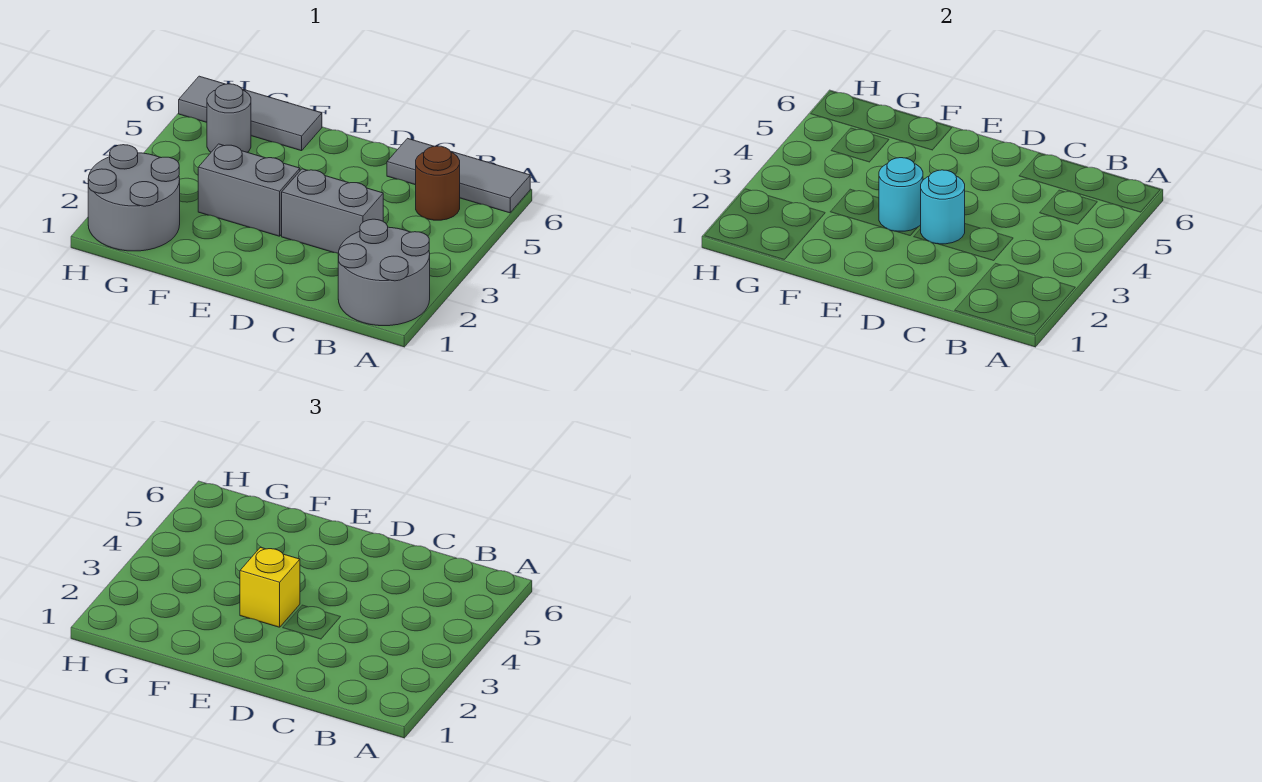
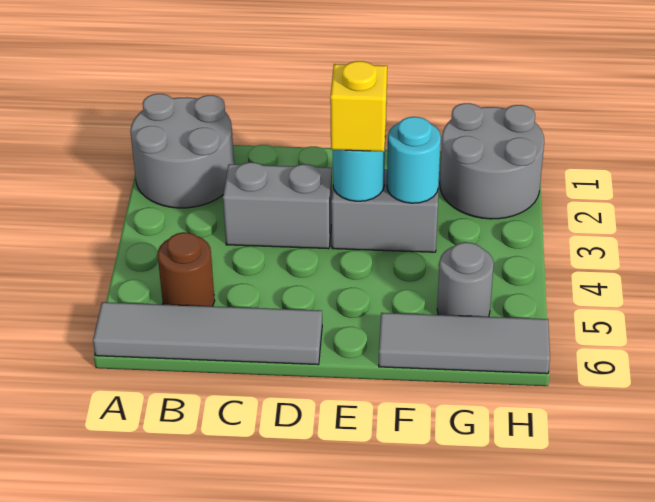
grey 1x3 tile [387,138,530,213] -> grey 1x4 tile [93,302,322,365]
cyan 1x1 round brick [921,170,965,244] -> cyan 1x1 round brick moved to [387,117,441,203]

